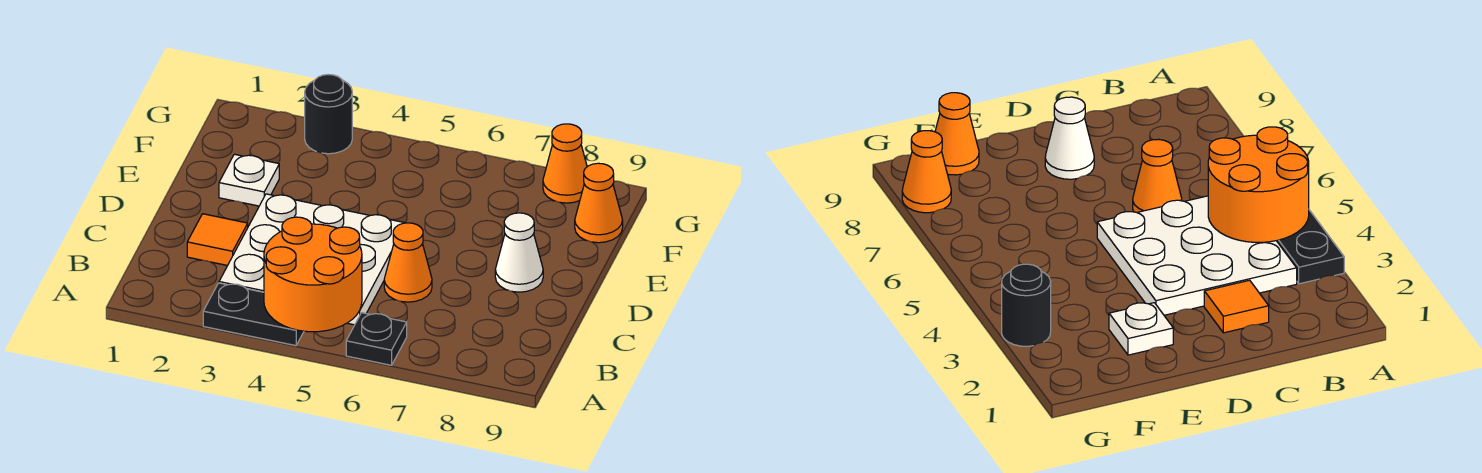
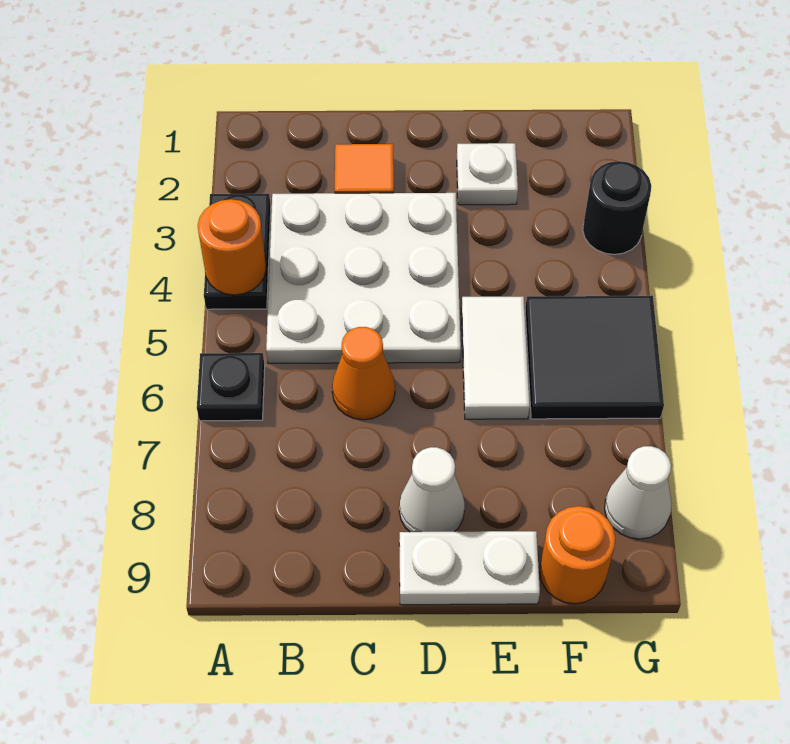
orange 2x2 round brick [264,217,362,332] -> orange 1x1 round brick [198,199,266,295]
none -> white 1x2 plate [399,531,540,605]
none -> white 1x2 tile [461,296,530,419]
none -> black 2x2 tile [525,296,664,419]
orange 1x1 cone [575,163,623,243] -> orange 1x1 round brick [540,506,615,604]
orange 1x1 cone [543,124,587,203] -> white 1x1 cone [605,446,672,539]

